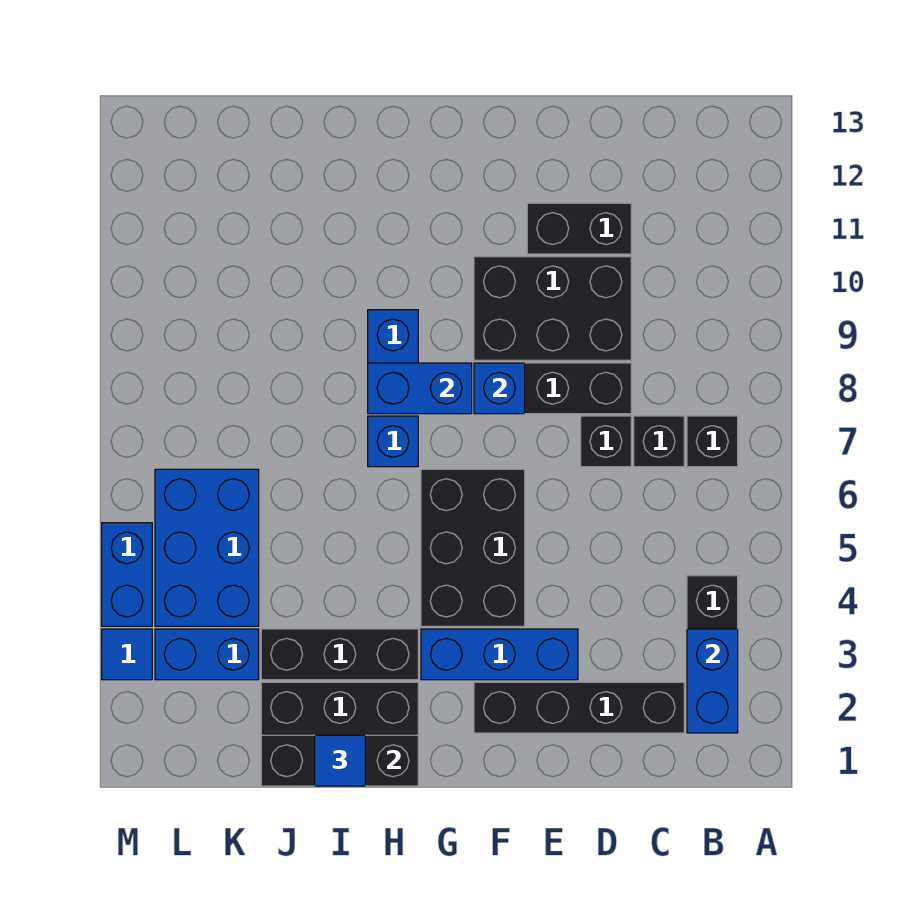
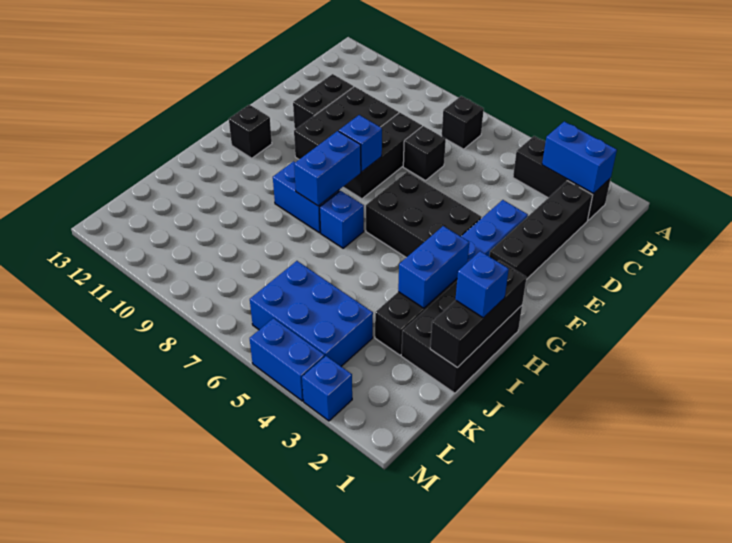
black 1x1 brick [634,416,684,467] -> black 1x1 brick moved to [229,105,272,158]
blue 1x1 tile [315,735,365,786] -> blue 1x1 brick [455,251,509,318]
blue 1x2 brick [155,629,259,680] -> blue 1x2 brick moved to [398,226,469,308]
blue 1x1 tile [102,629,152,680] -> blue 1x1 brick [302,356,352,421]

